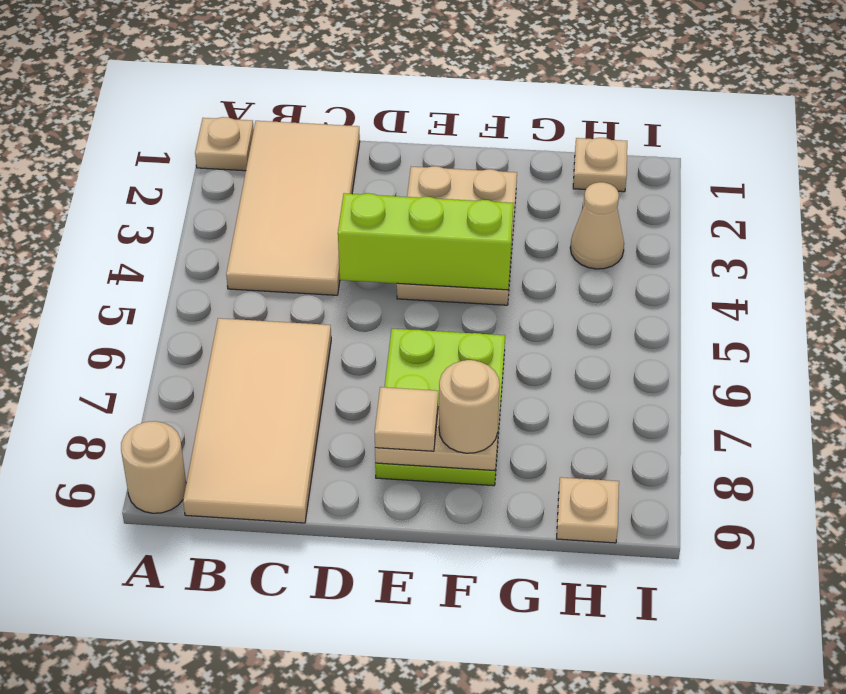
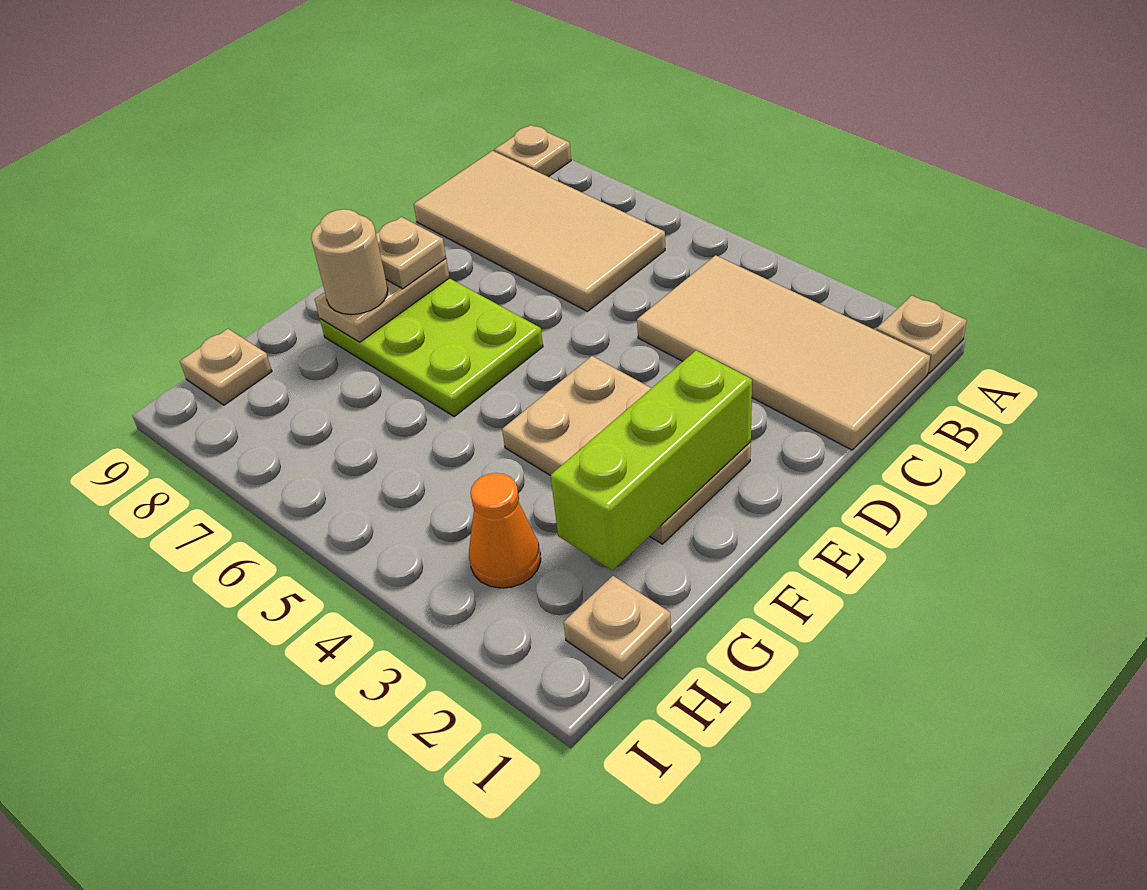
tan 1x1 round brick [121,421,186,513] -> tan 1x1 plate [494,125,571,177]
lime 1x3 brick [338,193,513,290] -> lime 1x3 brick moved to [551,350,752,570]
tan 1x1 tile [375,387,438,451] -> tan 1x1 plate [376,217,446,289]
tan 1x1 cone [570,182,624,269] -> orange 1x1 cone [469,473,541,588]

